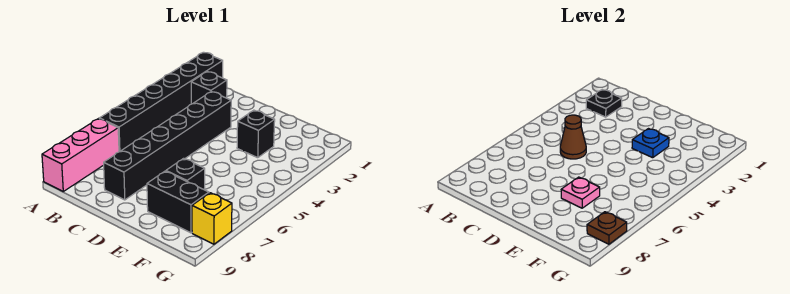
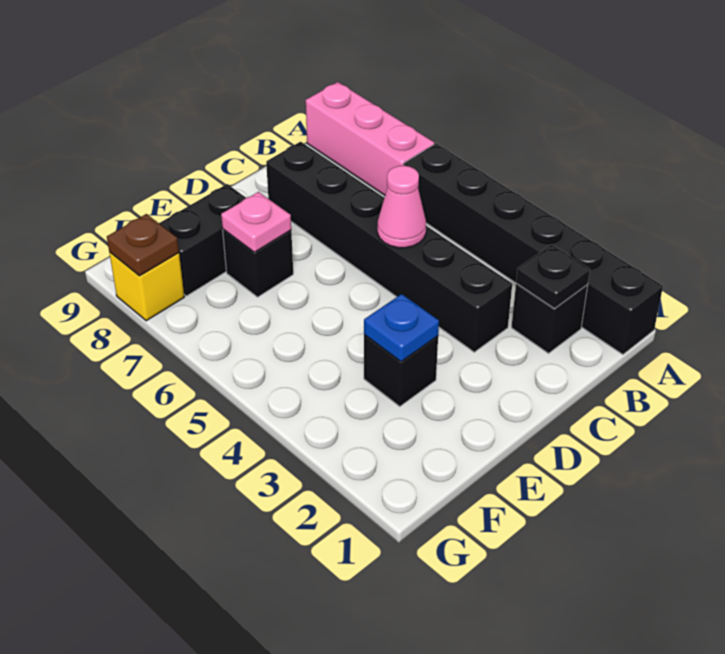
brown 1x1 cone [560,115,586,159] -> pink 1x1 cone [378,166,426,248]

